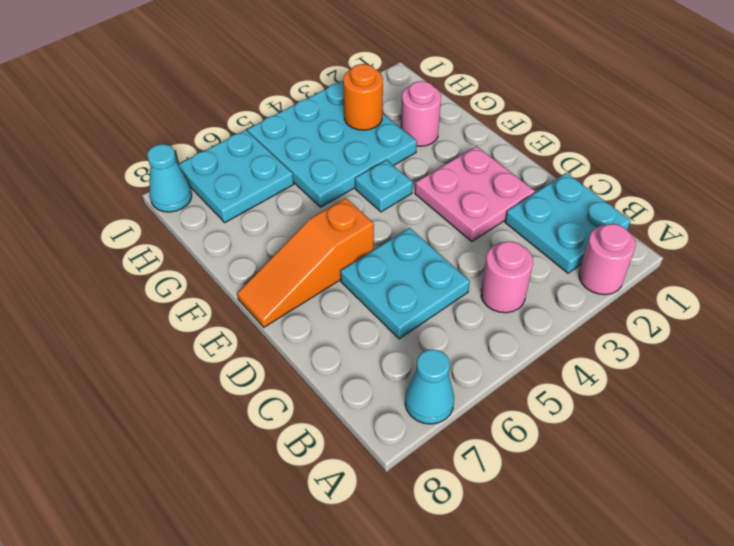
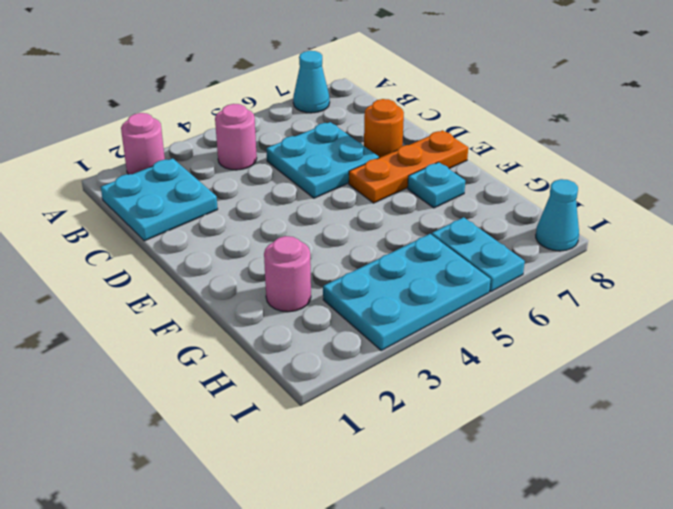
pink 2x2 plate [415,146,535,242] -> none
orange 1x3 slope [237,198,374,327] -> orange 1x3 plate [349,130,468,203]
cyan 1x1 plate [355,160,413,212] -> cyan 1x1 plate moved to [408,162,465,208]
cyan 3x3 plate [247,81,417,207] -> cyan 2x3 plate [323,234,491,350]
orange 1x1 round brick [343,64,383,130] -> orange 1x1 round brick moved to [364,99,404,158]
cyan 2x2 plate [178,130,294,222] -> cyan 1x2 plate [432,217,525,292]

